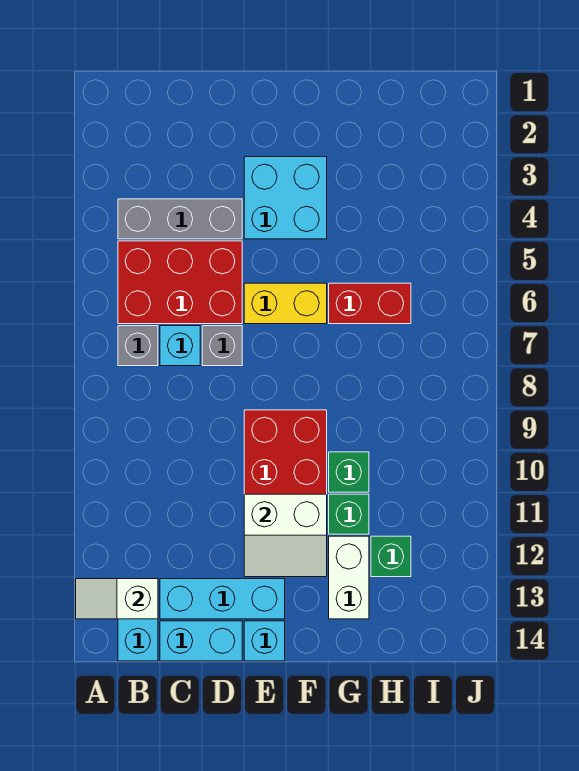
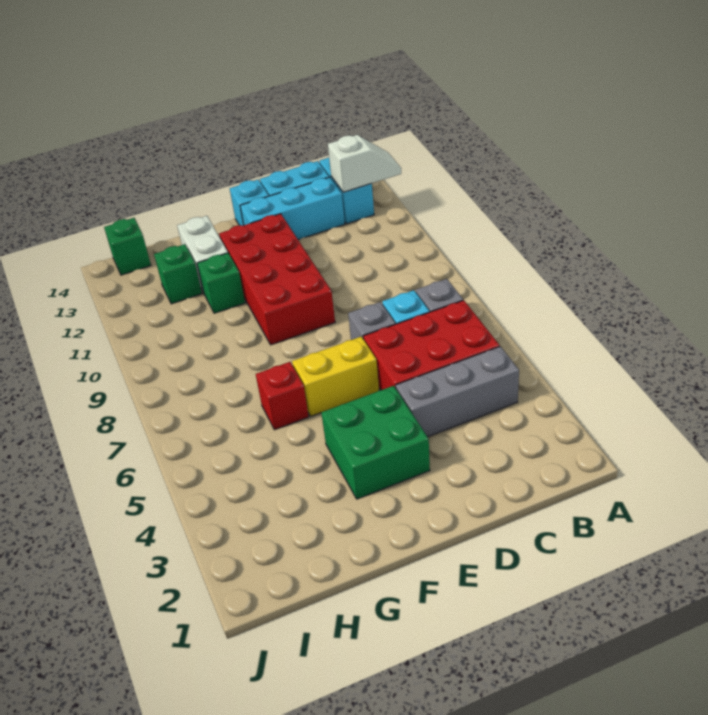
cyan 2x2 brick [244,157,327,239] -> green 2x2 brick [321,386,430,499]
white 2x2 slope [244,494,327,577] -> none
red 1x2 brick [329,283,411,324] -> red 1x1 brick [256,362,309,430]
green 1x1 brick [329,452,369,492] -> green 1x1 brick moved to [104,218,151,275]

